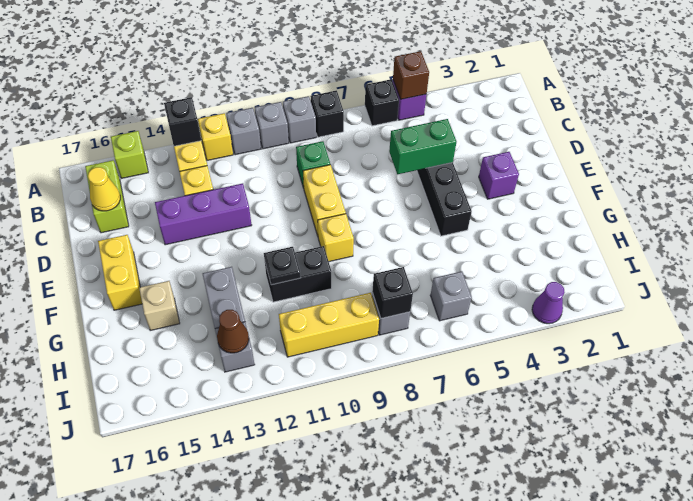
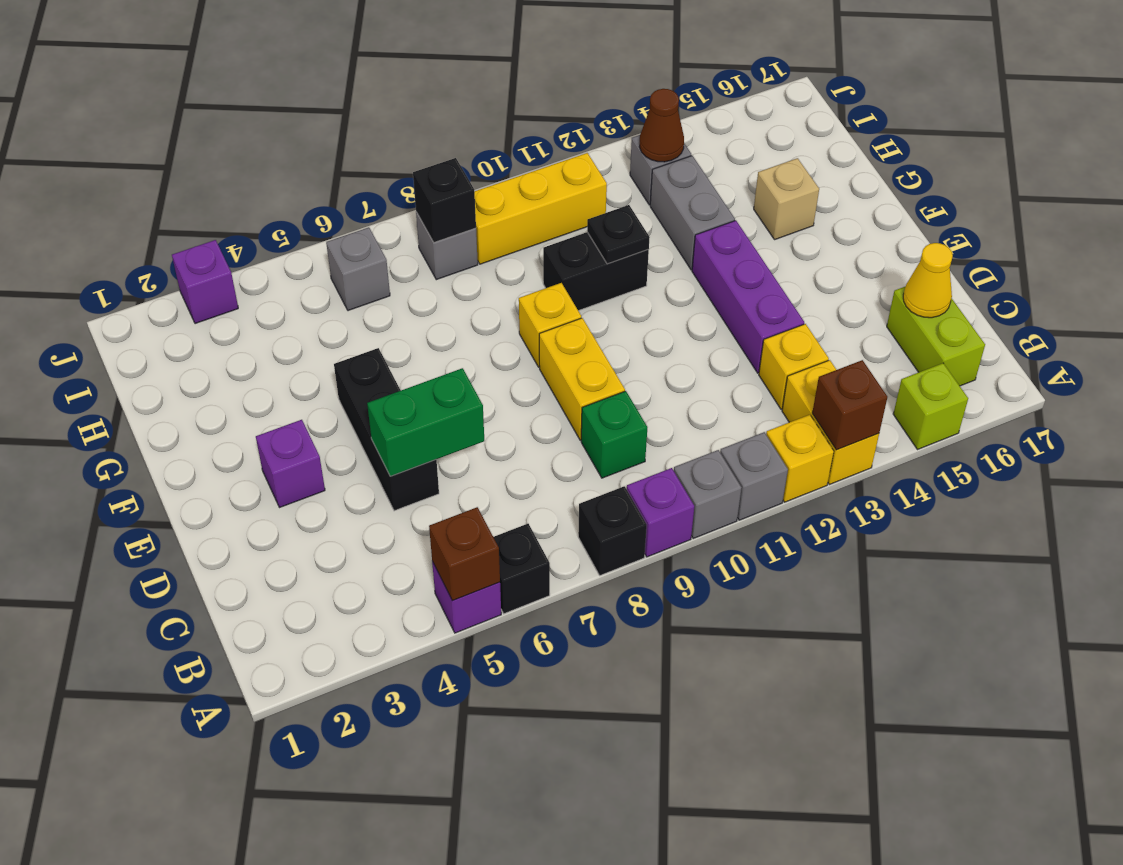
grey 1x1 brick [283,96,316,143] -> purple 1x1 brick [627,468,694,557]
black 1x1 brick [164,97,201,146] -> brown 1x1 brick [812,360,887,450]
purple 1x3 brick [155,183,252,245] -> purple 1x3 brick turned to [692,221,804,373]
yellow 1x2 brick [98,235,142,310] -> none
purple 1x1 cone [532,282,565,324] -> purple 1x1 brick [172,240,238,324]

